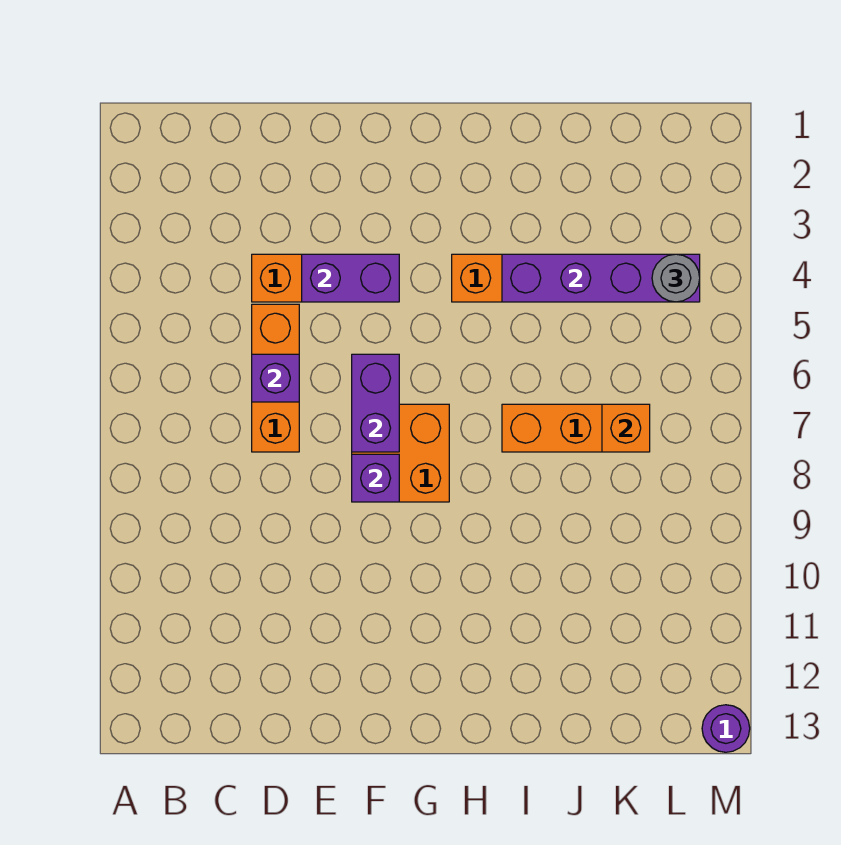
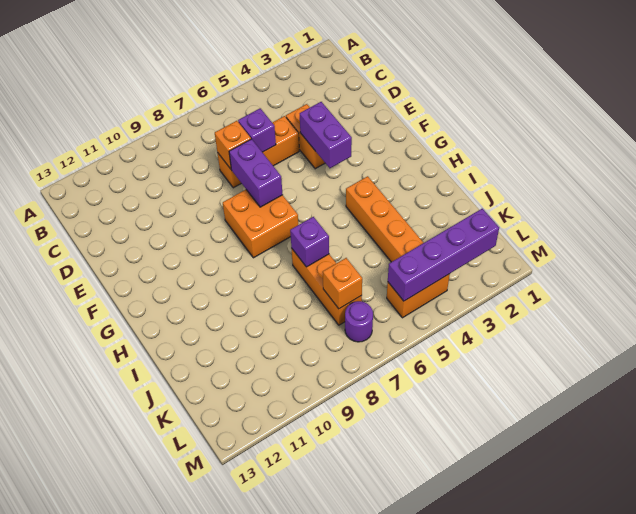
none -> orange 1x1 brick [215,121,251,169]
purple 1x2 brick [352,354,399,452] -> purple 1x2 brick turned to [229,139,283,207]
purple 1x1 brick [352,454,399,502] -> purple 1x1 brick moved to [290,217,329,267]
purple 1x4 brick [502,254,700,302] -> purple 1x4 brick turned to [388,209,499,301]
none -> orange 1x2 brick [387,274,450,318]
grey 1x1 round brick [652,254,700,302] -> none
purple 1x1 round brick [702,705,750,752] -> purple 1x1 round brick moved to [345,301,373,342]

